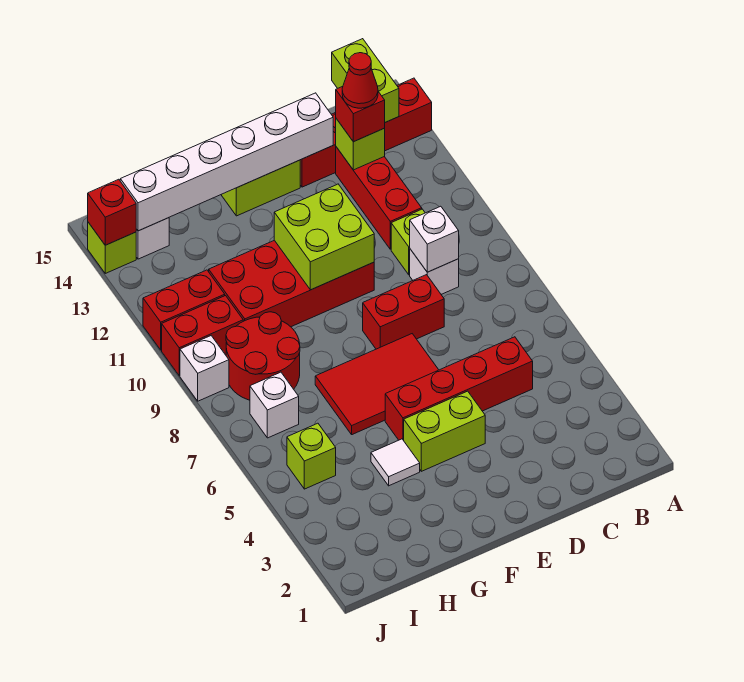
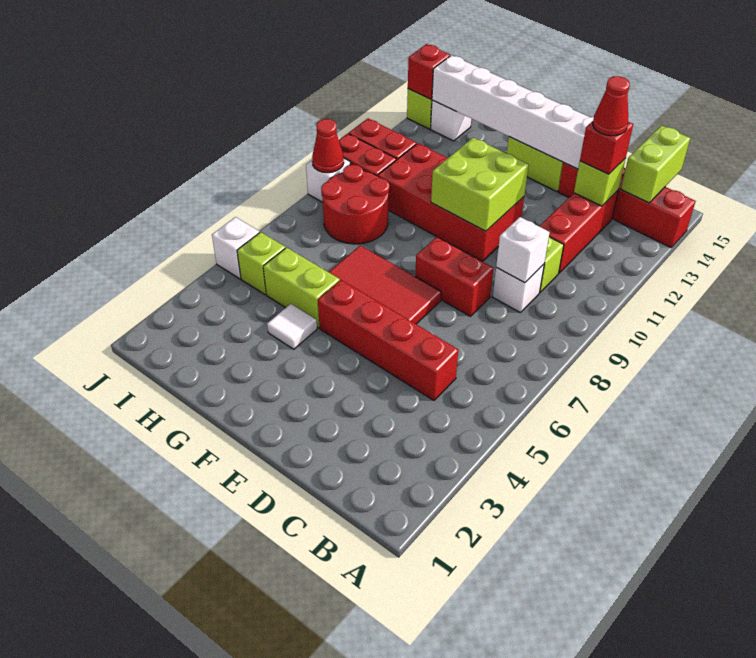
lime 1x2 brick [404,391,485,471] -> lime 1x2 brick moved to [263,248,340,328]
white 1x1 brick [250,372,299,438] -> white 1x1 brick moved to [212,217,260,279]
none -> red 1x1 cone [312,119,344,173]

